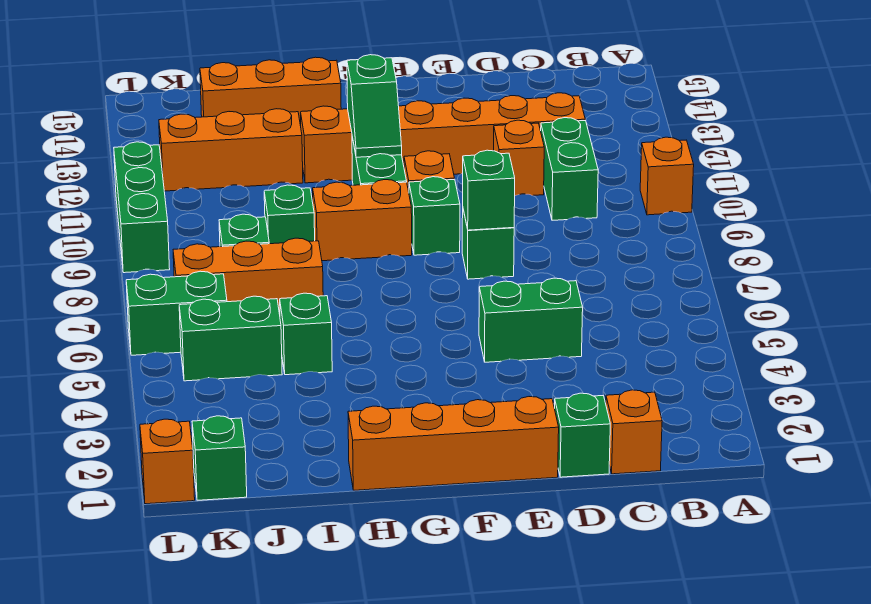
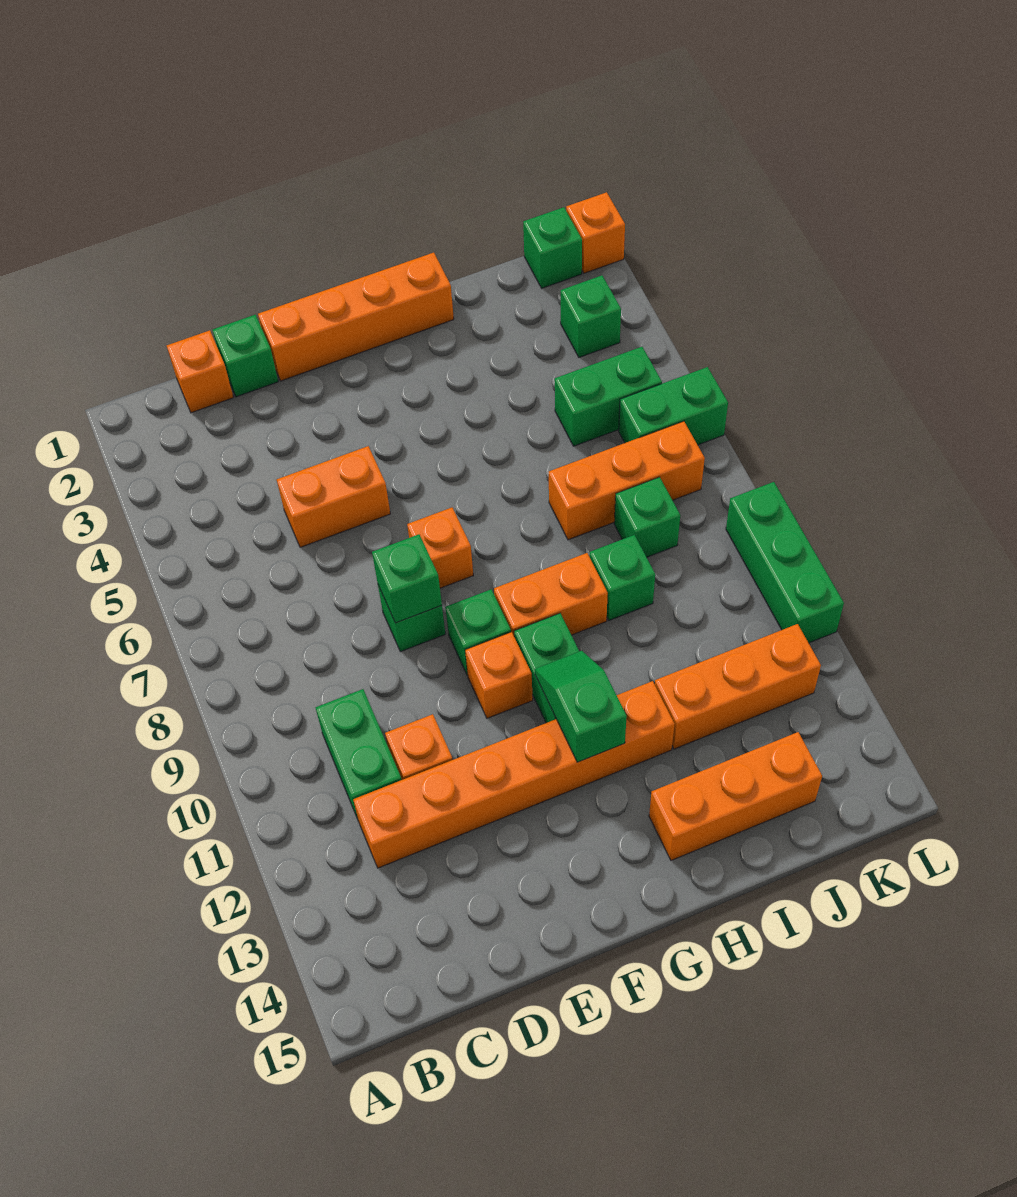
orange 1x1 brick [640,137,694,215] -> orange 1x1 brick moved to [407,508,473,588]
green 1x2 brick [479,278,583,362] -> orange 1x2 brick [277,446,390,547]
green 1x1 brick [280,293,332,375] -> green 1x1 brick moved to [561,276,621,357]

